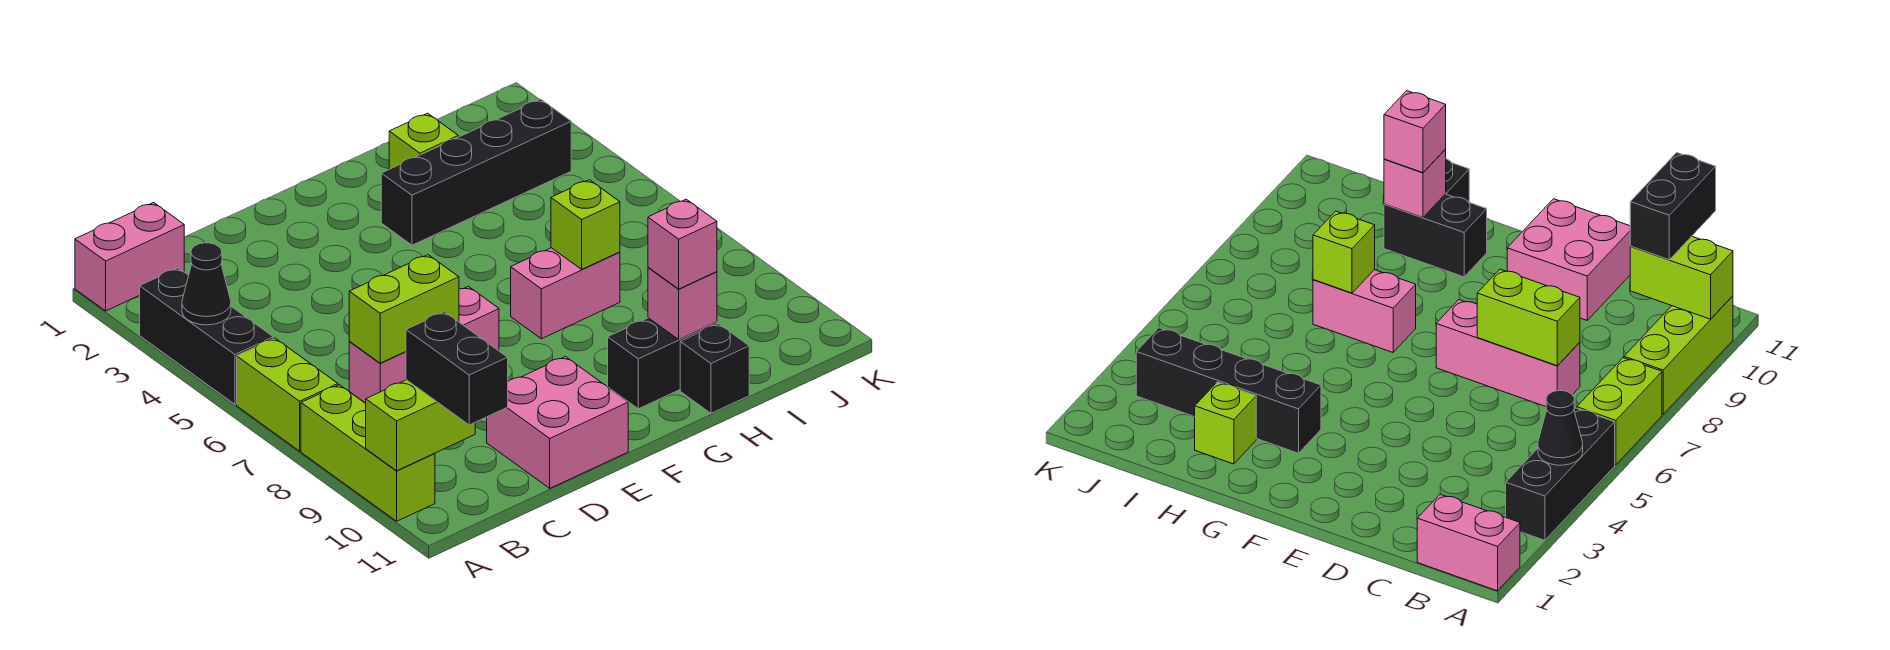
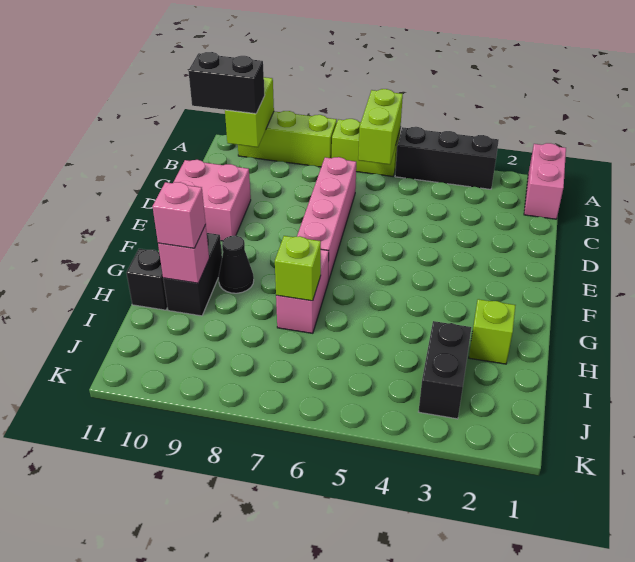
black 1x1 cone [182,243,231,325] -> black 1x1 cone moved to [218,236,254,293]
pink 1x3 brick [349,286,499,403] -> pink 1x4 brick [297,157,356,281]
lime 1x2 brick [349,255,459,363] -> lime 1x2 brick moved to [358,89,403,164]
black 1x4 brick [381,99,571,245] -> black 1x2 brick [419,321,471,419]

